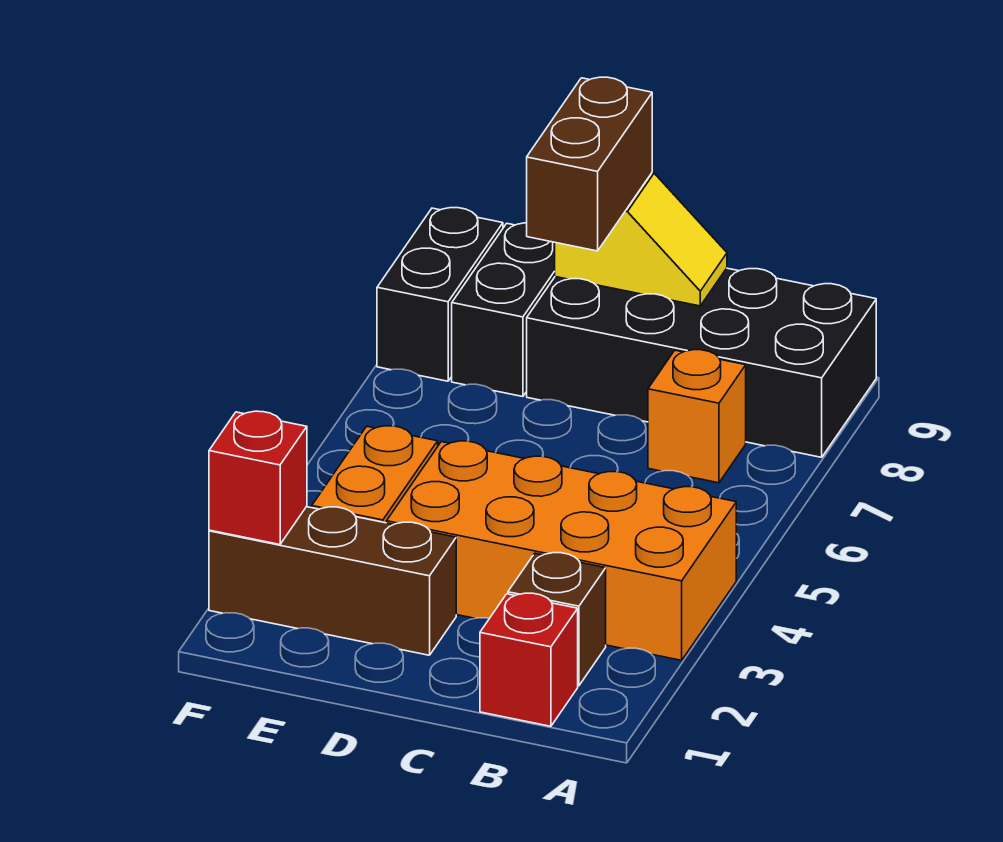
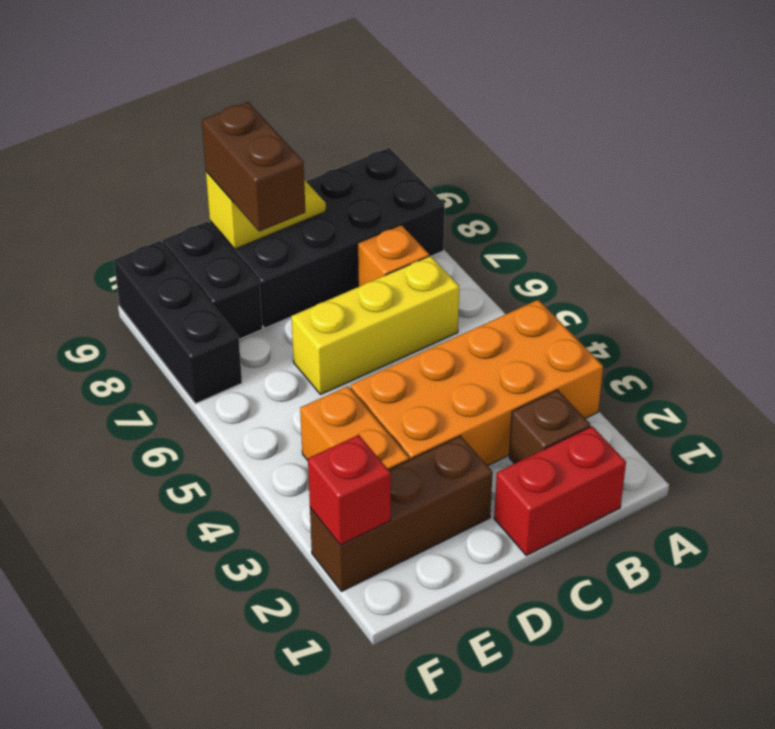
red 1x1 brick [480,593,578,726] -> red 1x2 brick [494,426,626,556]
none -> yellow 1x3 brick [291,256,459,394]
black 1x2 brick [377,208,503,381] -> black 1x3 brick [114,241,242,404]

